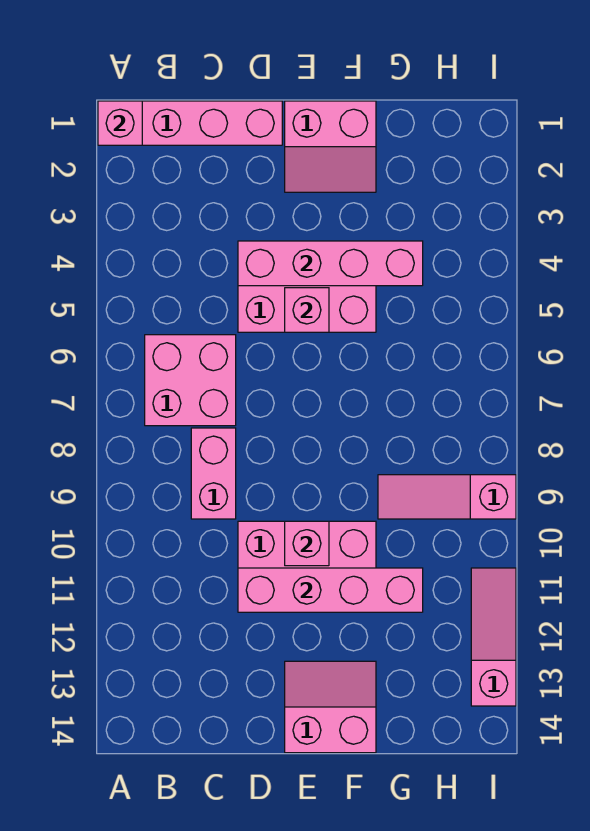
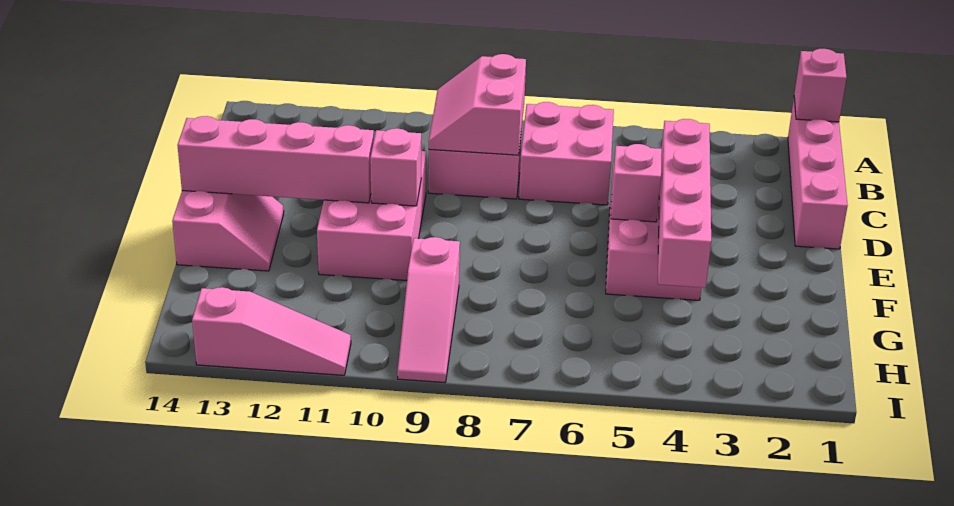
pink 1x4 brick [238,568,423,612] -> pink 1x4 brick turned to [177,116,374,203]
pink 2x2 slope [285,101,376,192] -> pink 2x2 slope moved to [429,54,526,155]
pink 1x3 slope [378,475,516,519] -> pink 1x3 slope turned to [397,237,460,383]

